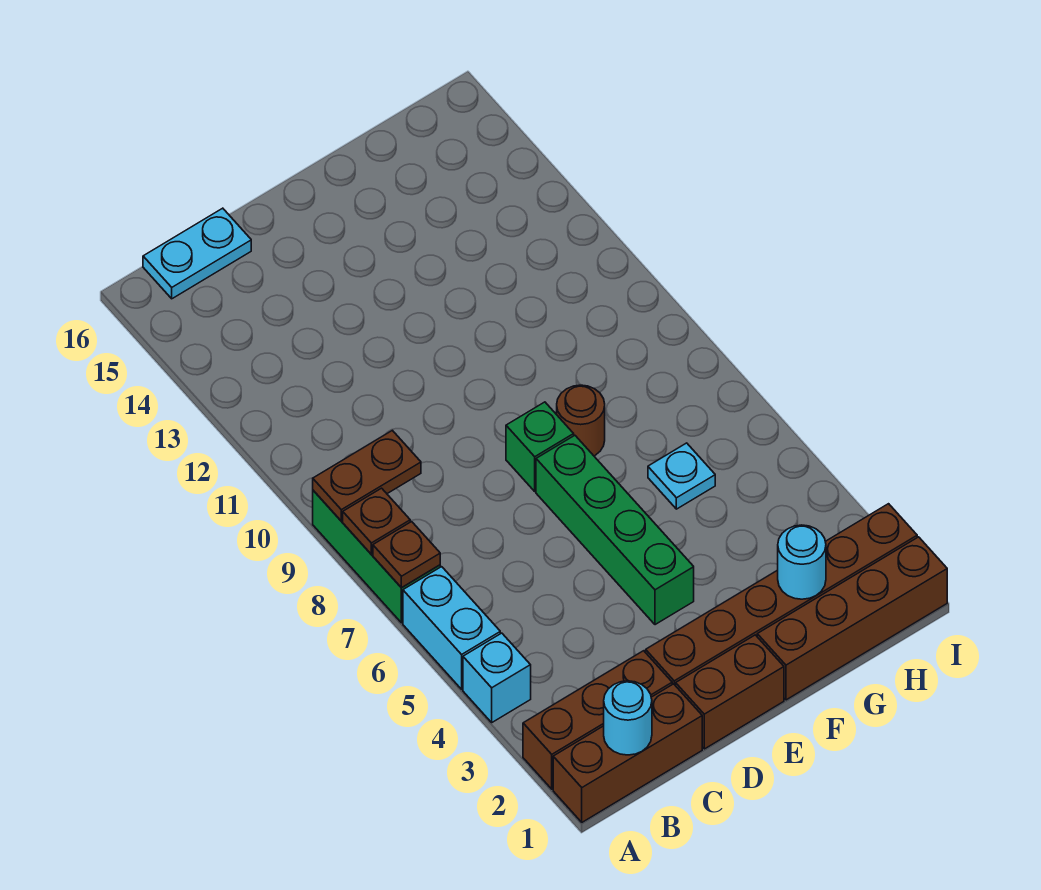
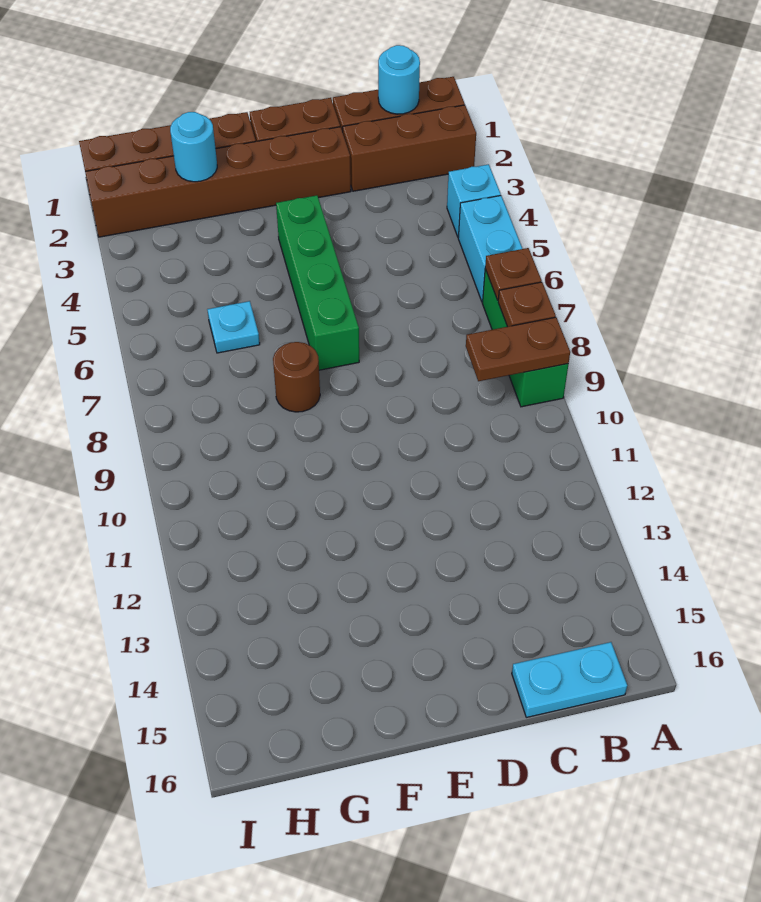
green 1x1 brick [506,402,574,491] -> none

